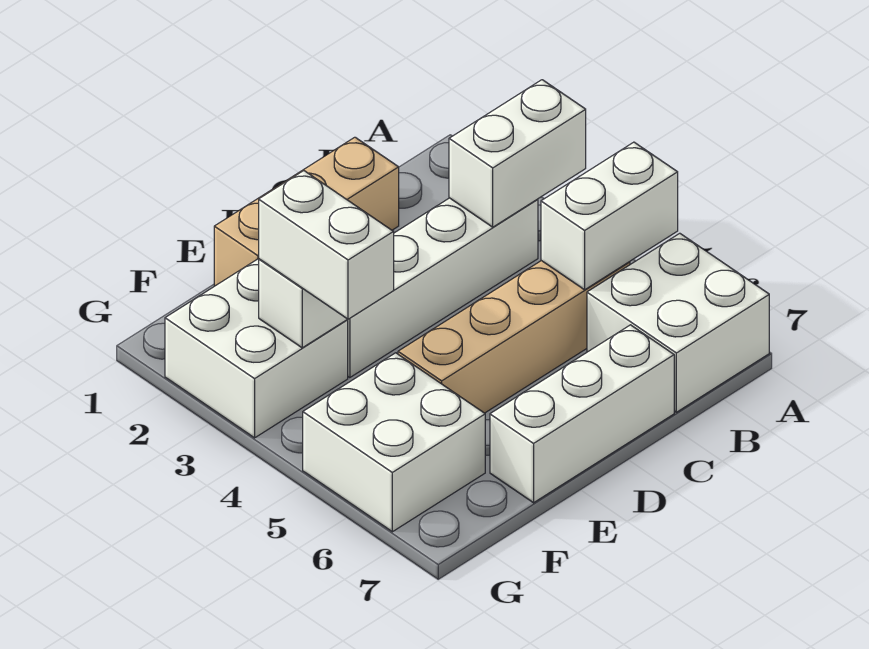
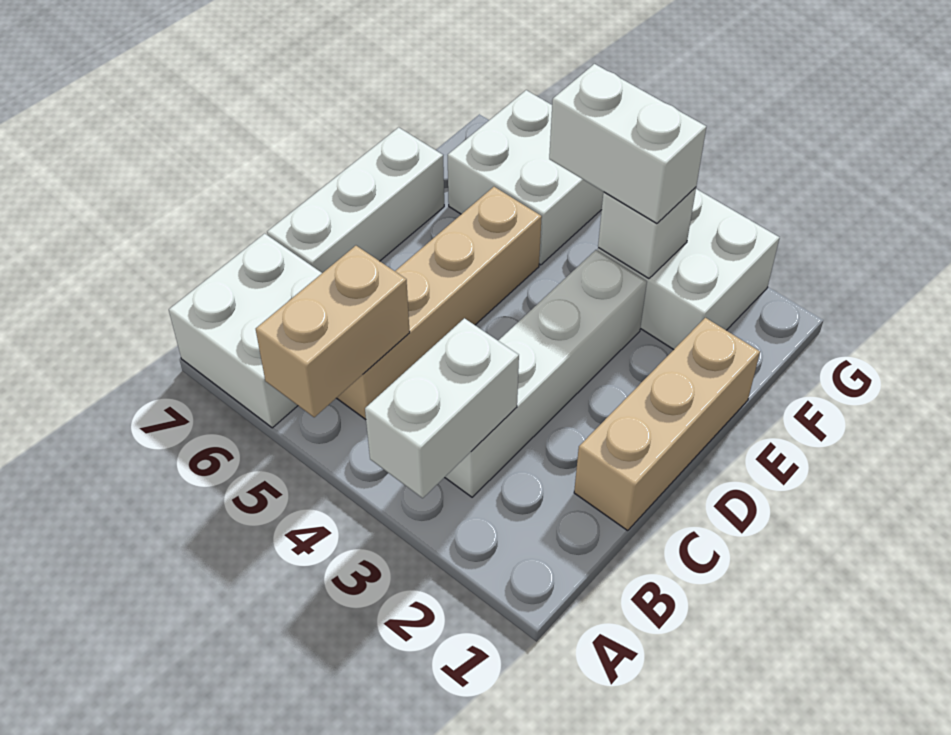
white 1x2 brick [541,142,678,290] -> tan 1x2 brick [256,246,410,417]

